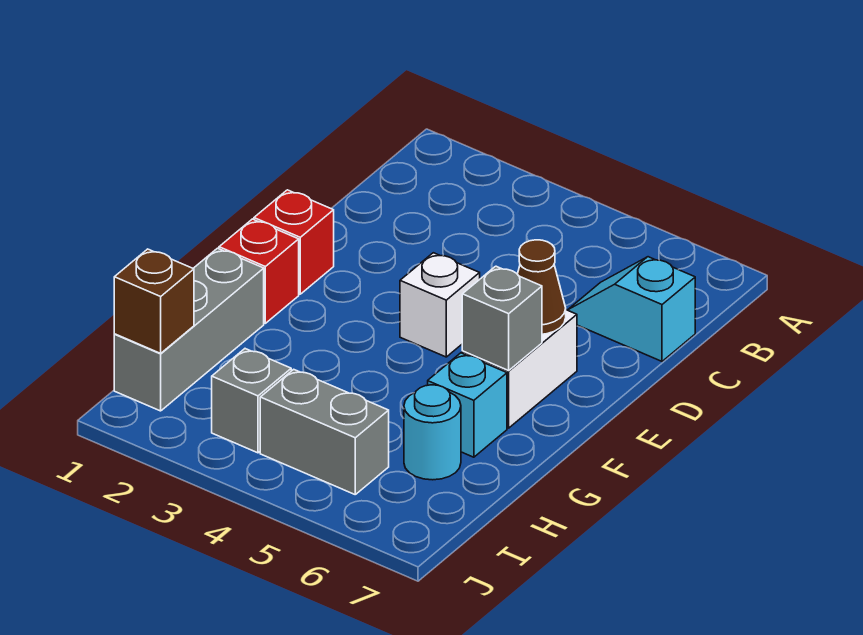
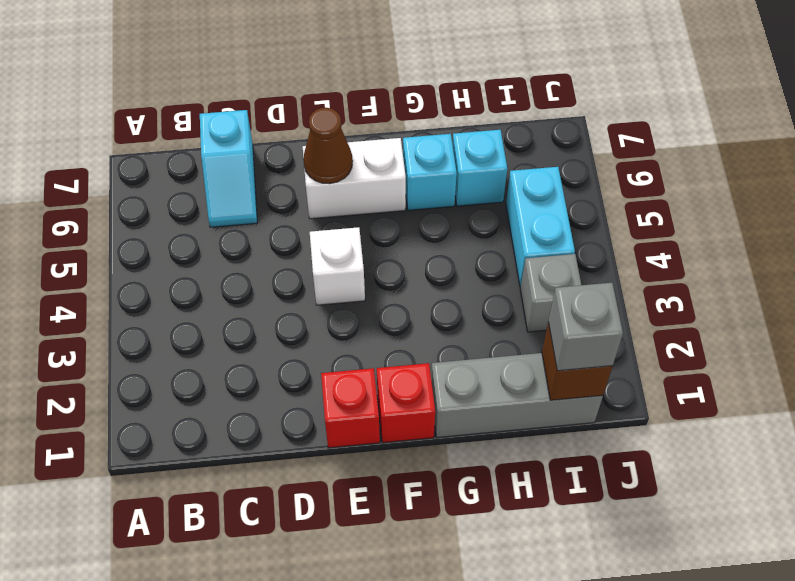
grey 1x1 brick [462,266,542,370] -> grey 1x1 brick moved to [548,283,623,371]
cyan 1x1 round brick [404,385,461,480] -> cyan 1x1 brick [453,130,507,206]
grey 1x2 brick [260,369,389,494] -> cyan 1x2 brick [506,167,575,287]

